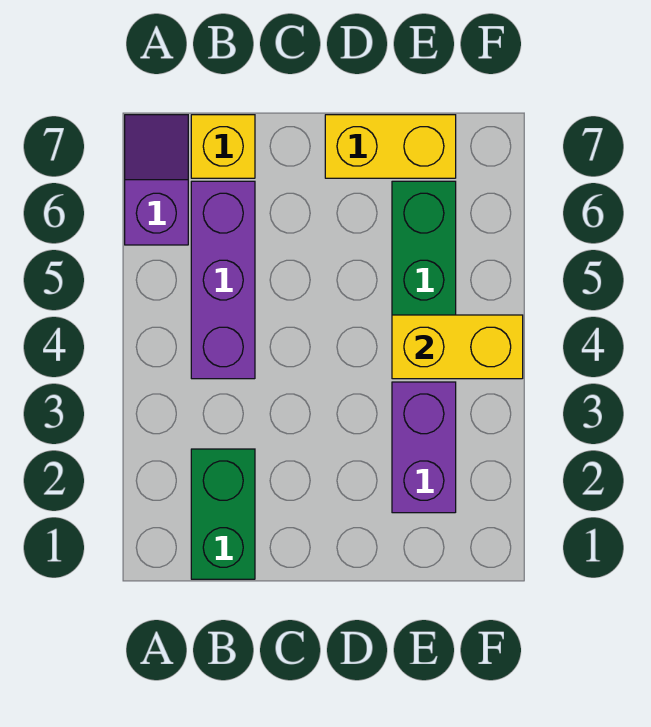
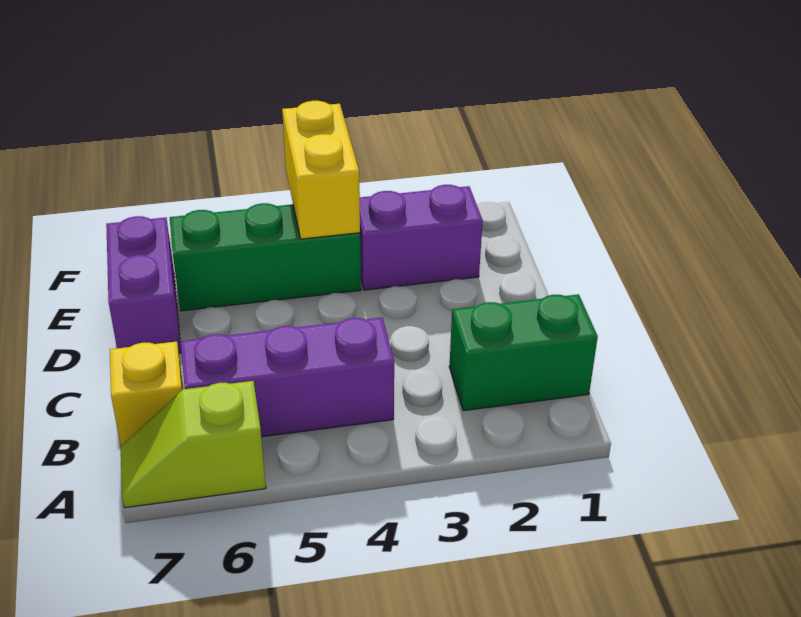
purple 1x2 slope [125,115,188,245] -> lime 1x2 slope [120,381,266,508]
yellow 1x2 brick [325,115,456,178] -> purple 1x2 brick [106,216,181,353]

